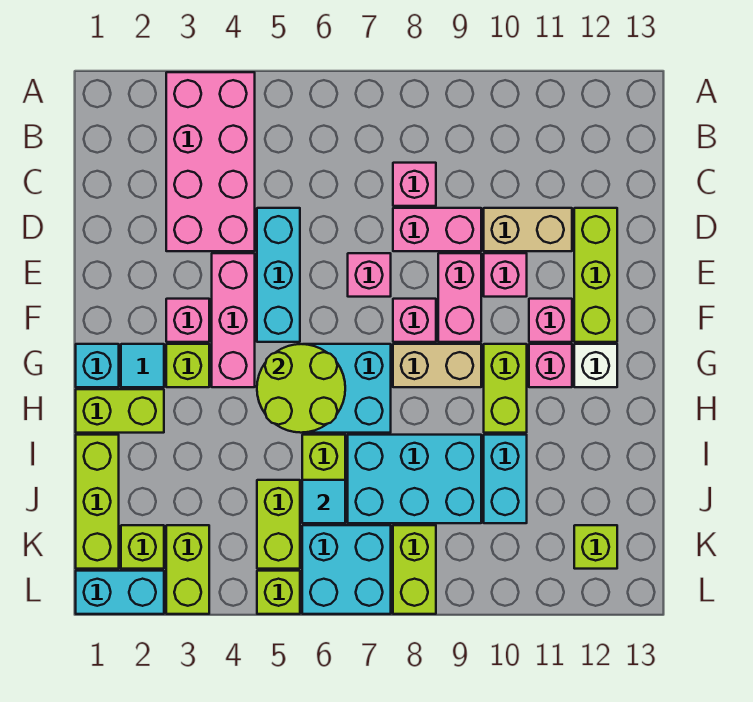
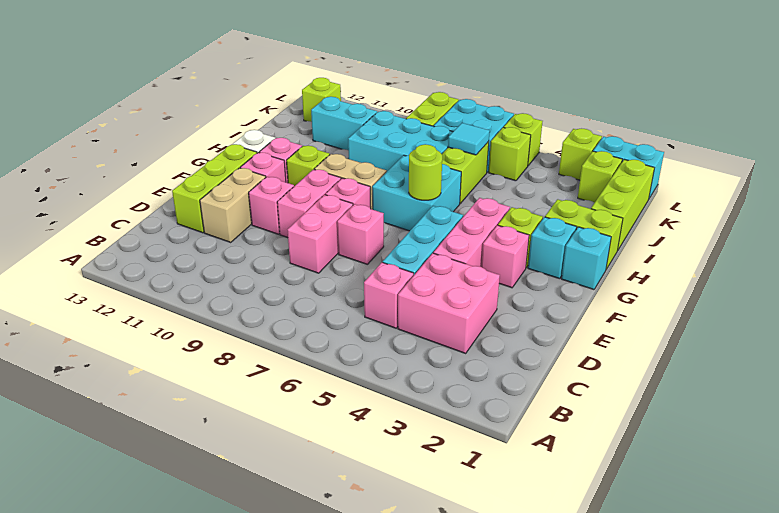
pink 2x4 brick [166,72,255,251] -> pink 2x2 brick [398,253,500,353]
pink 1x1 brick [393,163,436,206] -> pink 1x1 brick moved to [364,262,414,328]
pink 1x2 brick [393,208,481,251] -> pink 1x2 brick turned to [288,195,353,273]
tan 1x2 brick [484,208,572,251] -> tan 1x2 brick turned to [200,168,266,243]
cyan 1x1 tile [121,344,164,387] -> cyan 1x1 brick [528,217,576,279]
lime 2x2 round brick [257,344,345,433] -> lime 1x1 round brick [409,144,442,200]
lime 1x2 brick [484,344,527,433] -> lime 1x1 brick [287,146,330,186]
cyan 1x2 brick [484,435,527,523] -> cyan 1x2 brick turned to [311,97,377,150]
lime 1x2 brick [257,480,300,569] -> lime 1x1 brick [489,127,531,181]
lime 1x2 brick [166,525,209,614] -> lime 1x1 brick [559,129,602,180]

